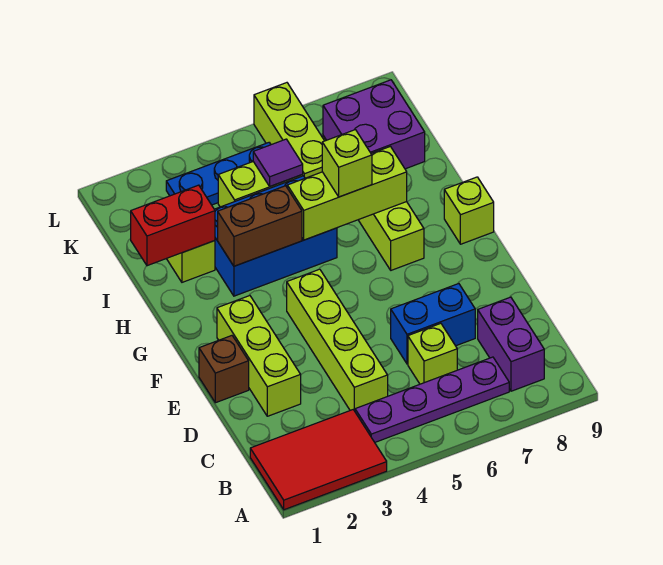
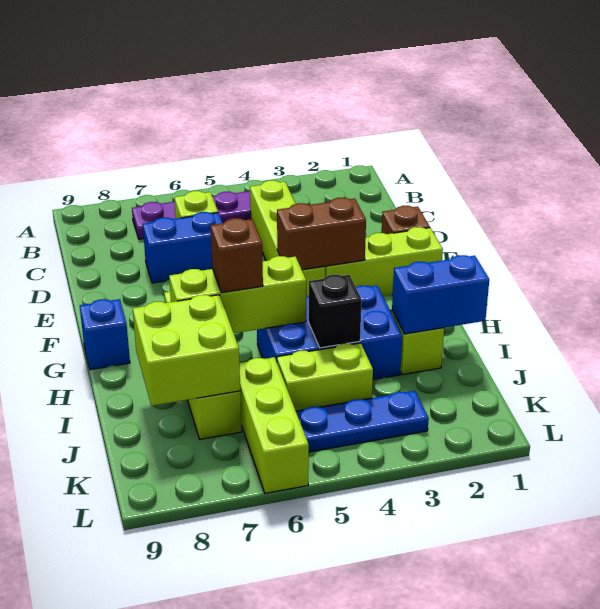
red 2x3 tile [250,410,387,510] -> none
purple 1x2 brick [478,297,544,391] -> none
lime 1x3 brick [217,296,301,416] -> lime 1x3 brick turned to [325,227,443,296]
lime 1x1 brick [444,177,494,244] -> blue 1x1 brick [80,299,130,370]
brown 1x2 brick [218,186,302,266] -> brown 1x2 brick moved to [277,198,366,270]
lime 1x1 brick [322,130,372,197] -> brown 1x1 brick [211,218,263,293]
red 1x2 brick [131,185,215,266] -> blue 1x2 brick [392,255,489,334]
none -> black 1x1 brick [309,275,362,348]
purple 2x2 brick [323,80,425,169] -> lime 2x2 brick [133,295,240,406]
purple 1x1 tile [253,139,303,186] -> none

